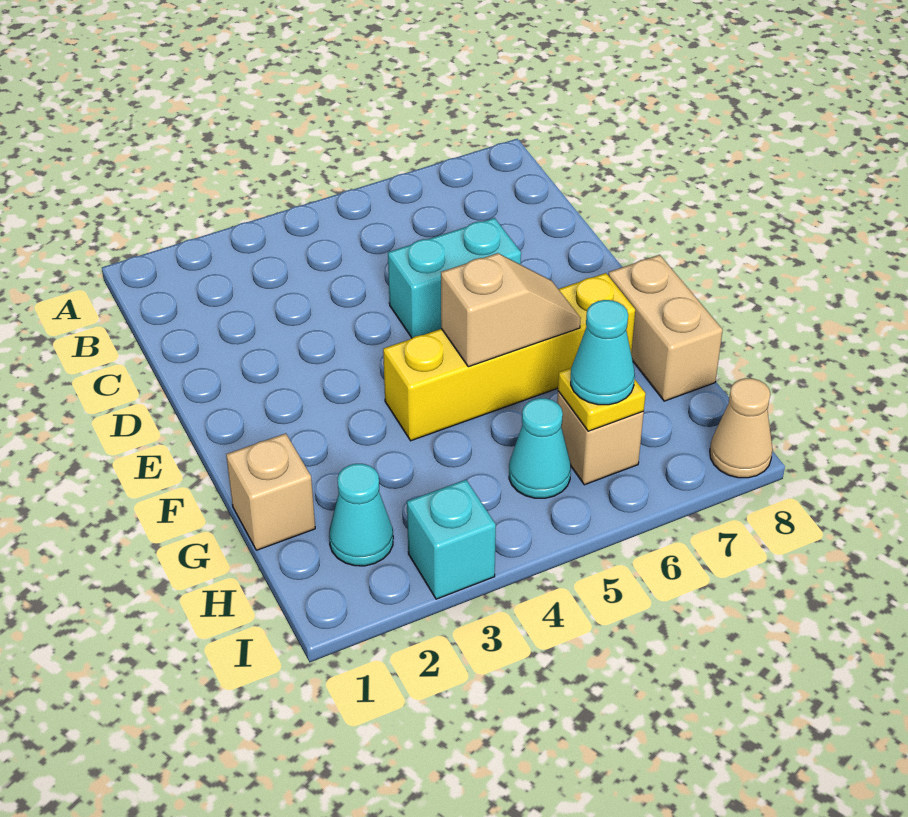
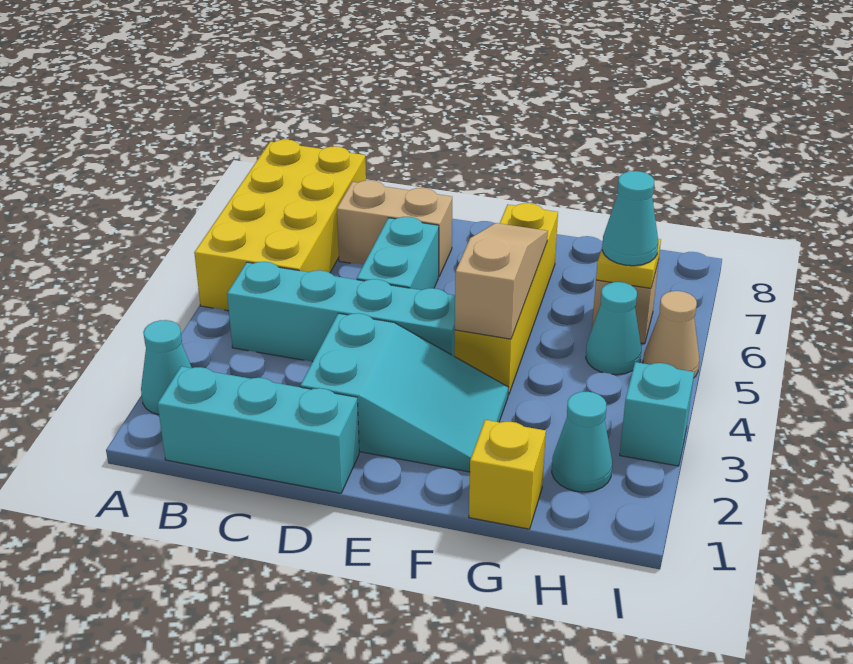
none -> cyan 1x1 cone [141,320,192,415]
none -> yellow 2x4 brick [194,140,366,311]
none -> cyan 1x3 brick [158,366,359,493]
none -> cyan 1x4 brick [227,262,455,362]
none -> cyan 2x3 slope [300,313,508,472]
tan 1x2 slope [441,253,581,367] -> tan 1x3 slope [455,223,548,339]
tan 1x2 brick [608,255,723,401] -> tan 1x2 brick moved to [337,180,452,277]
tan 1x1 brick [226,433,315,550] -> yellow 1x1 brick [469,420,546,529]
tan 1x1 cone [710,378,773,478] -> tan 1x1 cone moved to [643,291,699,377]

